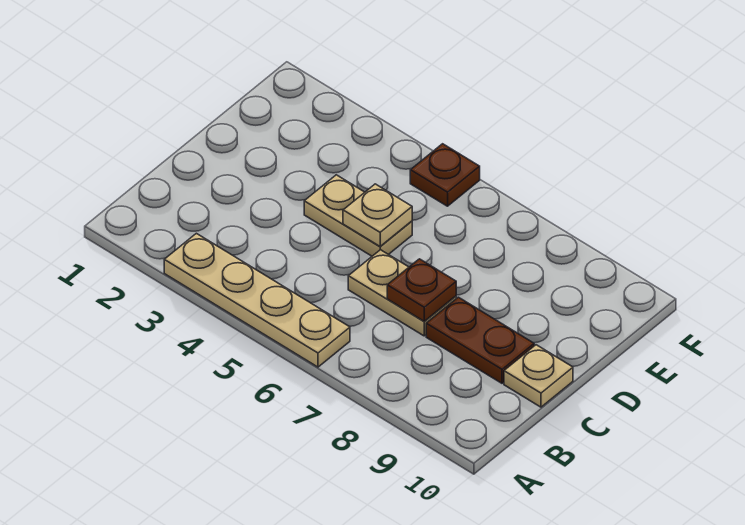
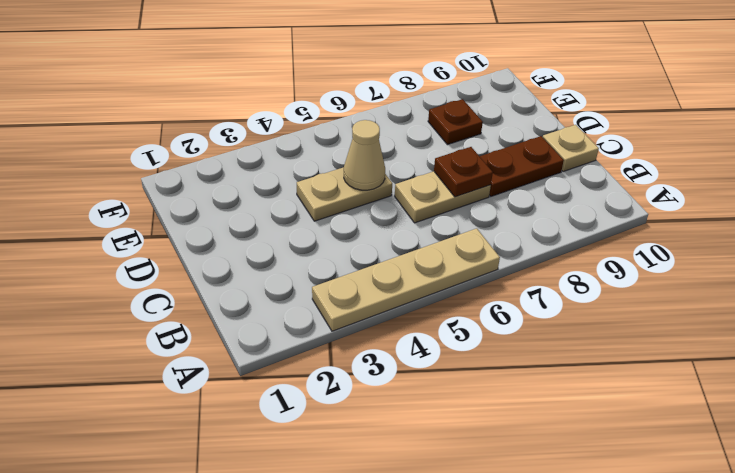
tan 1x1 plate [343,184,412,246] -> tan 1x1 cone [344,120,385,190]
brown 1x1 plate [410,144,480,206] -> brown 1x1 plate moved to [428,99,483,145]

